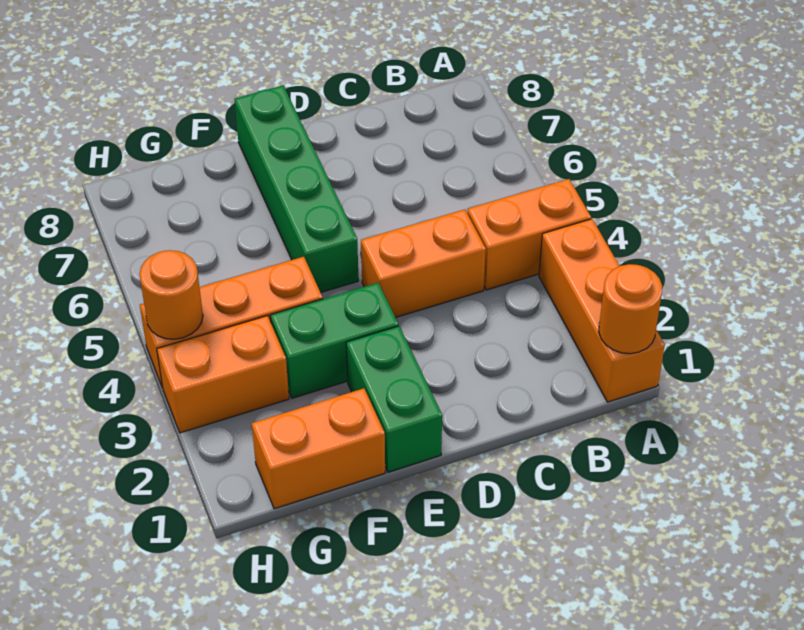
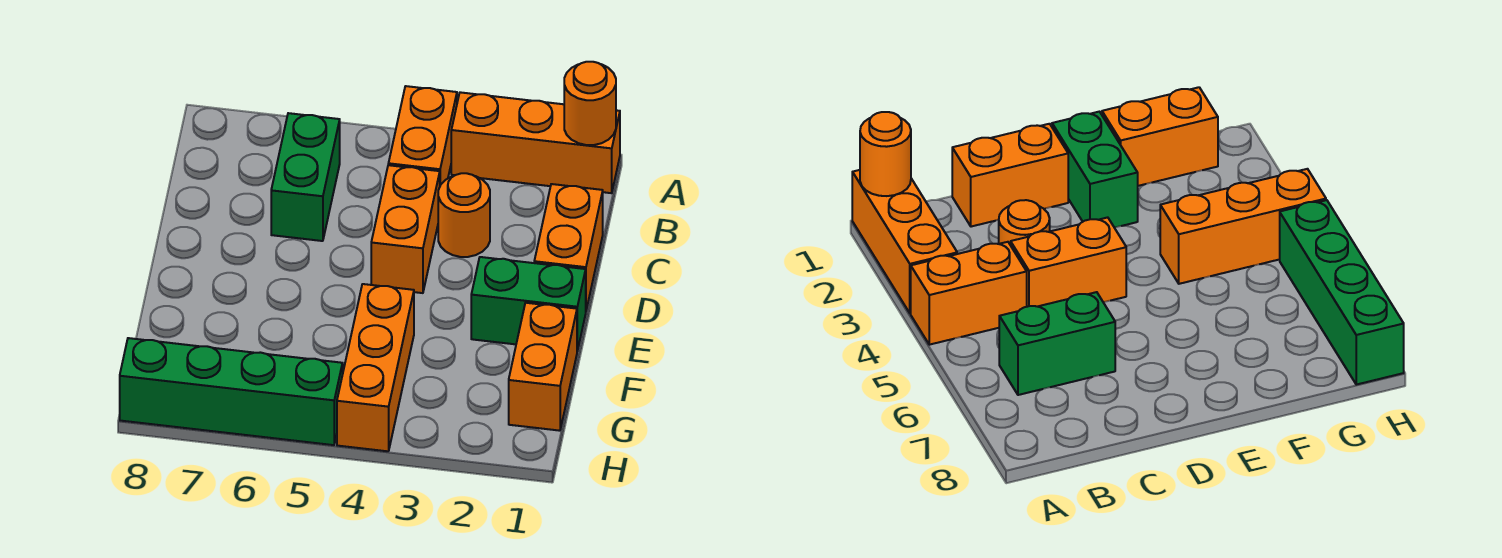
green 1x2 brick [270,283,398,398] -> green 1x2 brick moved to [271,113,340,241]
green 1x4 brick [235,86,358,292] -> green 1x4 brick moved to [120,338,343,445]
orange 1x2 brick [157,316,289,433] -> orange 1x2 brick moved to [534,184,603,310]
orange 1x1 round brick [139,250,203,339] -> orange 1x1 round brick moved to [438,173,490,257]

